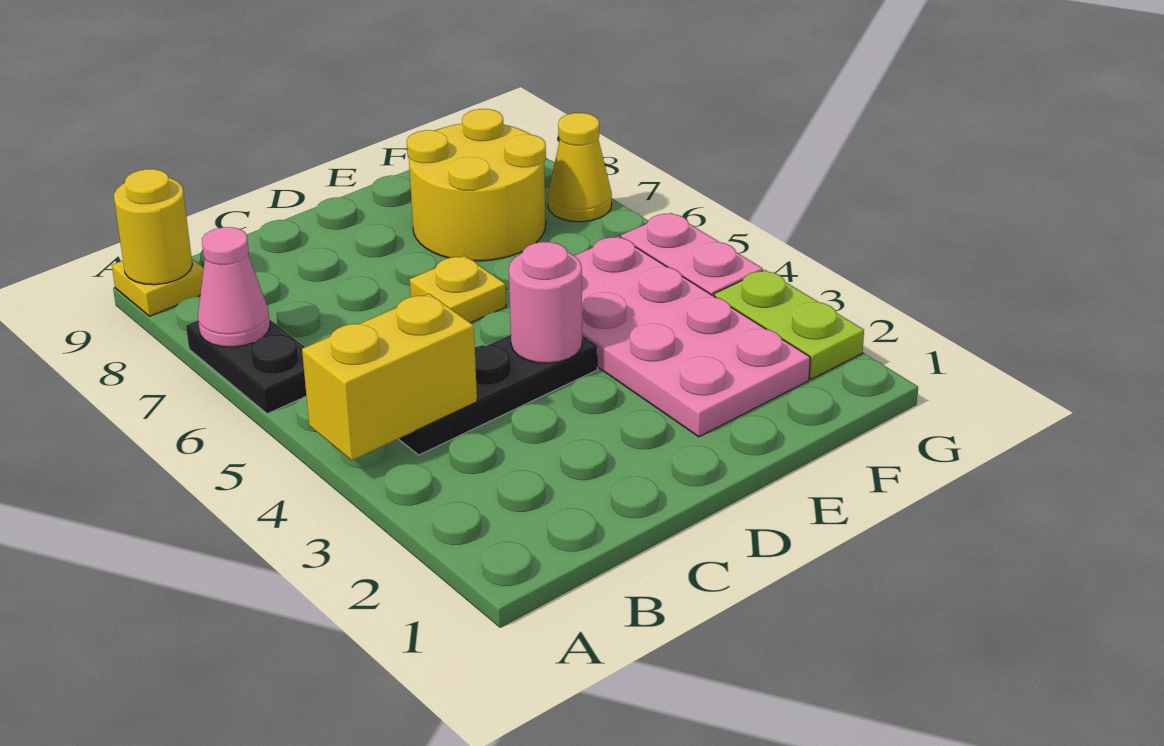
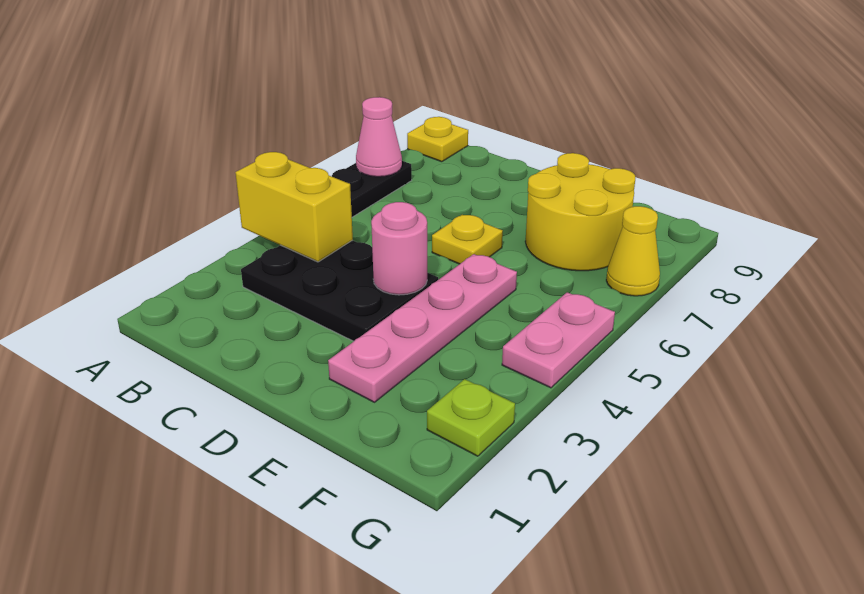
yellow 1x1 round brick [114,169,192,285] -> none
black 1x3 plate [399,335,597,455] -> black 2x3 plate [241,240,438,341]
pink 2x4 plate [575,236,810,437] -> pink 1x4 plate [328,254,517,402]
lime 1x2 plate [714,270,864,379] -> lime 1x1 plate [427,379,515,456]

